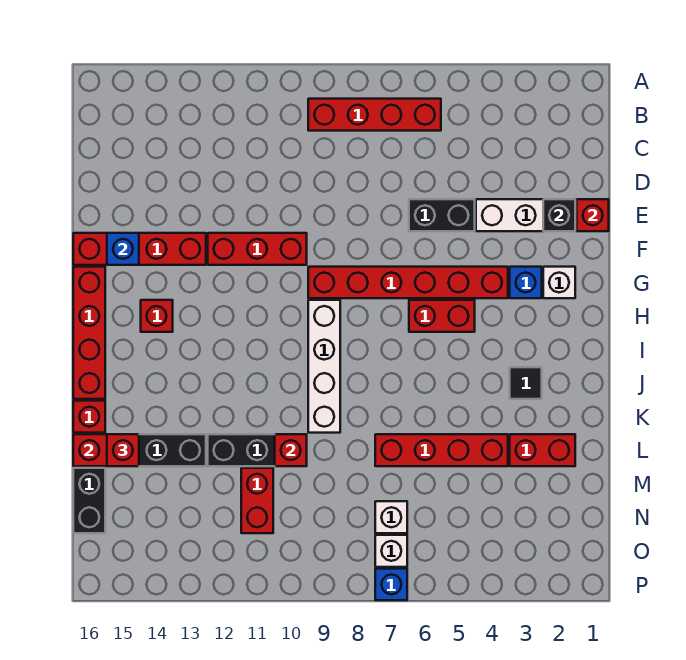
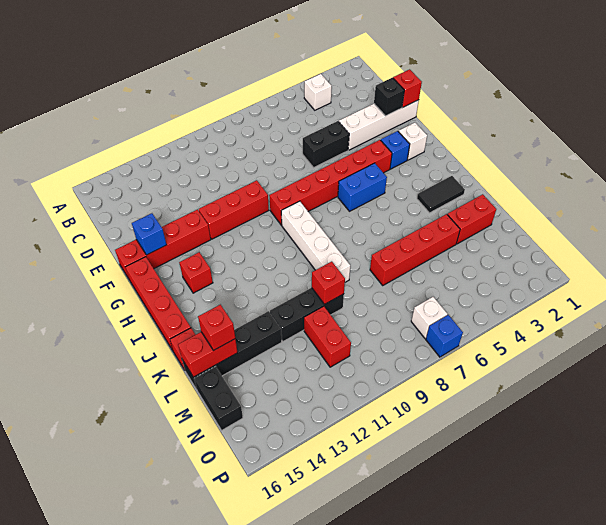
red 1x4 brick [308,99,441,131] -> none
red 1x2 brick [409,300,475,332] -> blue 1x2 brick [338,163,387,211]
black 1x1 tile [510,367,542,399] -> black 1x2 tile [417,176,465,213]
white 1x1 brick [375,501,407,533] -> white 1x1 brick moved to [304,74,332,110]

